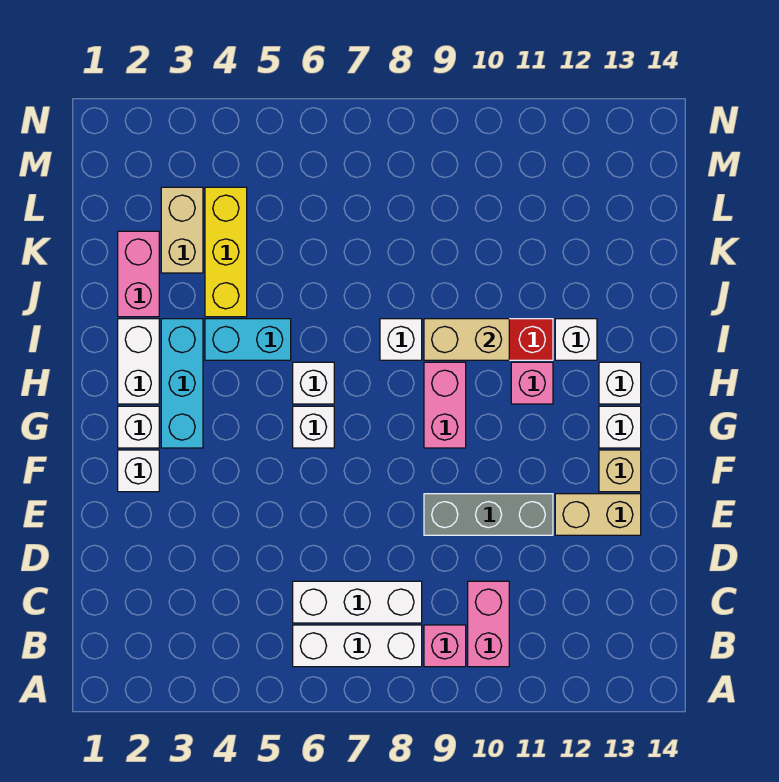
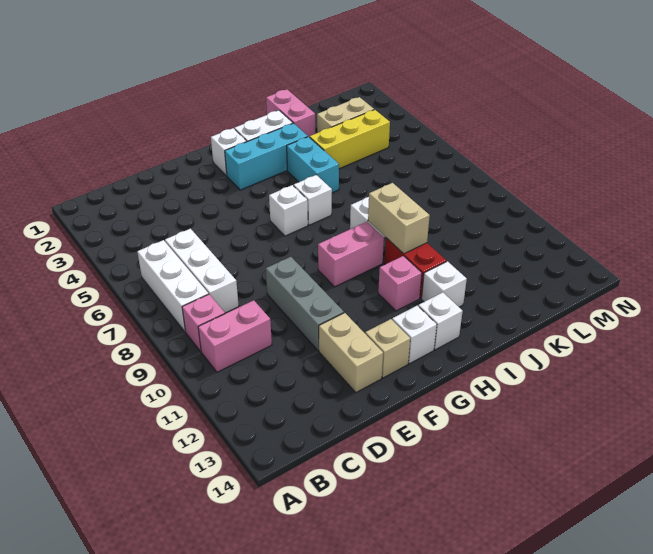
white 1x1 brick [118,450,159,492] -> none
pink 1x2 brick [118,231,159,317] -> pink 1x2 brick turned to [266,89,315,137]

